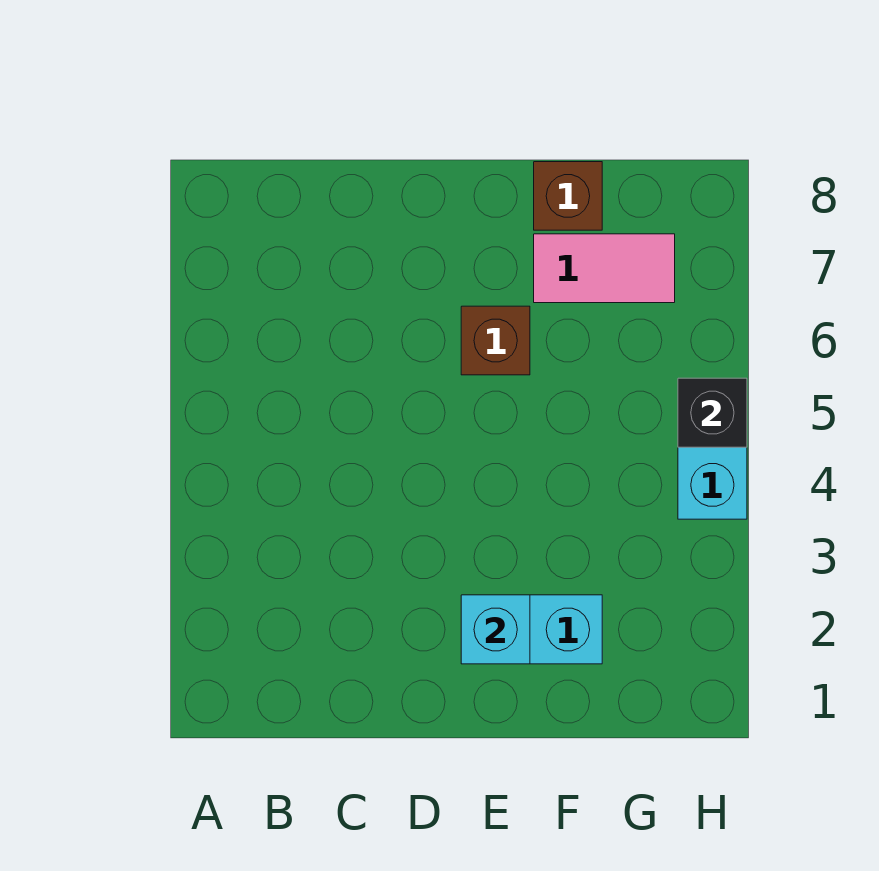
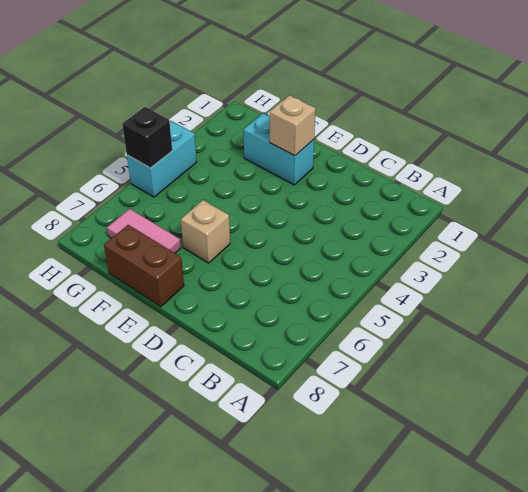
cyan 1x1 brick [461,595,530,664] -> tan 1x1 brick [270,95,316,156]
brown 1x1 brick [461,306,530,375] -> tan 1x1 brick [181,200,230,263]
brown 1x1 brick [534,162,602,230] -> brown 1x2 brick [104,225,184,307]

